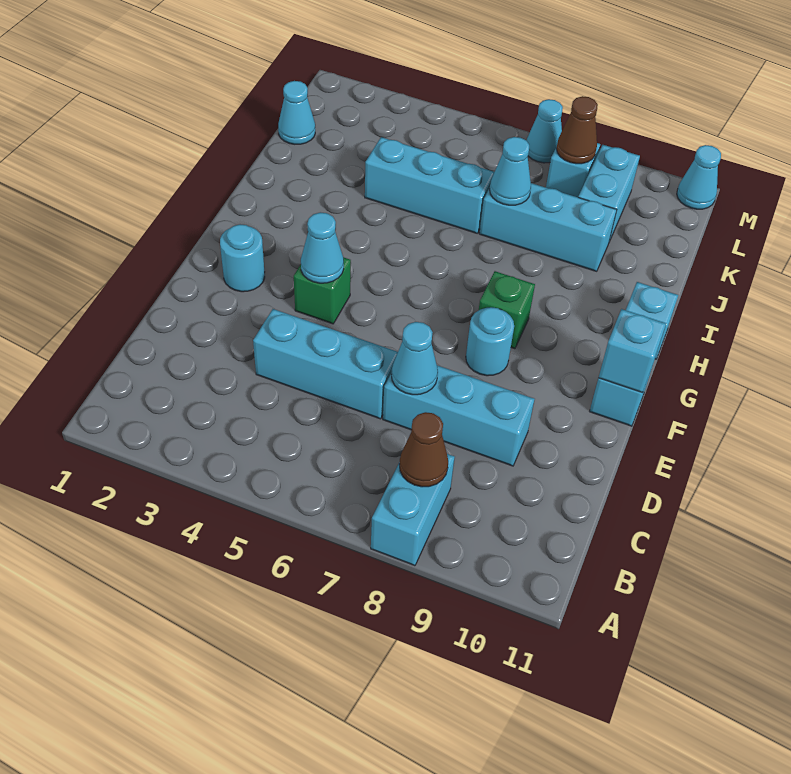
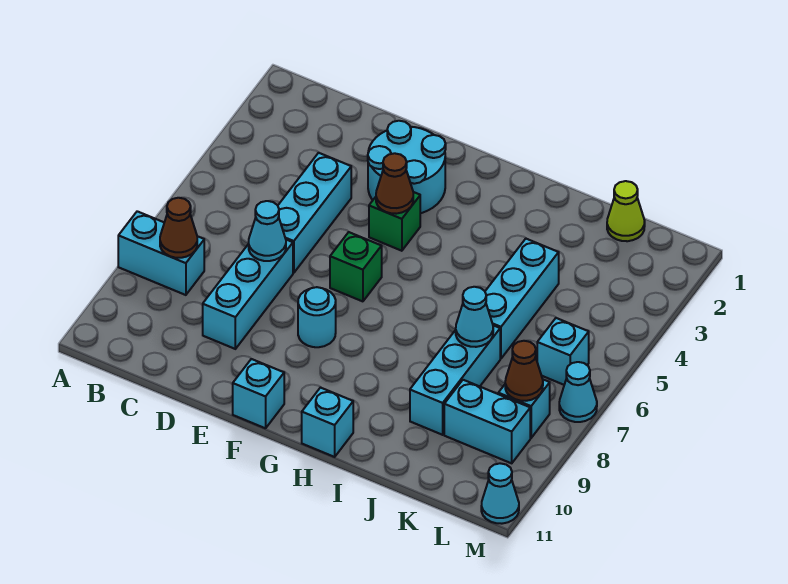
cyan 1x1 round brick [220,224,265,292] -> cyan 2x2 round brick [368,121,446,213]
cyan 1x1 cone [301,212,344,283] -> brown 1x1 cone [376,153,413,214]
cyan 1x1 brick [599,309,666,393] -> cyan 1x1 brick moved to [537,318,589,385]
green 1x1 brick [479,271,535,349] -> green 1x1 brick moved to [330,232,382,301]
cyan 1x1 cone [278,81,315,144] -> lime 1x1 cone [607,181,645,241]

